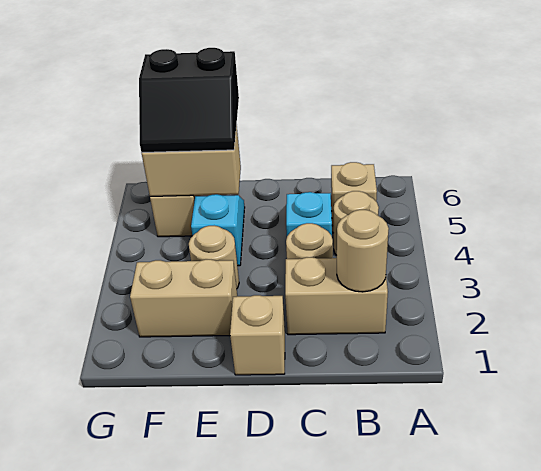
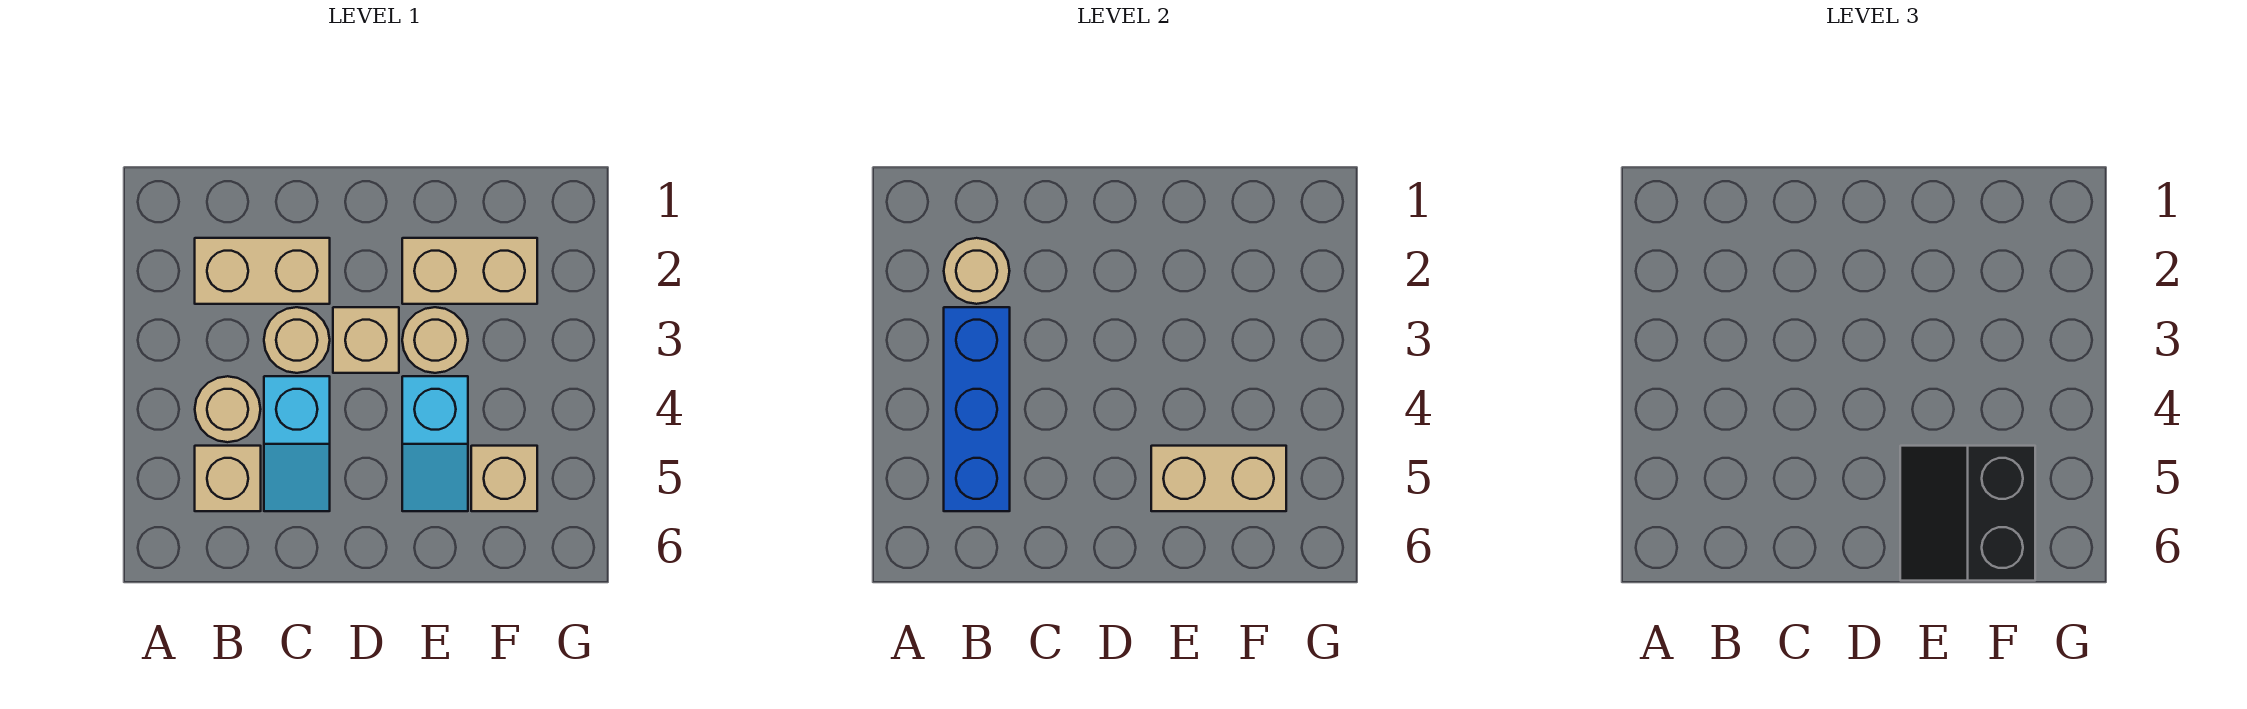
none -> blue 1x3 brick [944,307,1010,511]
tan 1x1 brick [230,295,285,375] -> tan 1x1 brick moved to [333,307,399,373]
black 2x2 slope [139,48,239,153] -> black 2x2 slope turned to [1900,446,2035,581]

